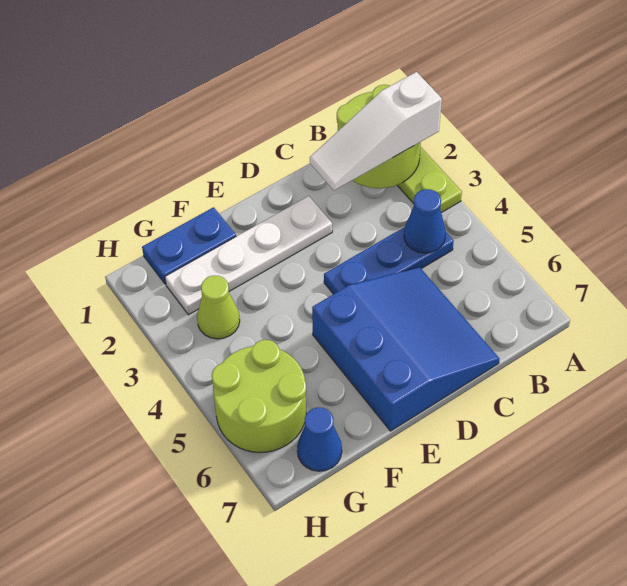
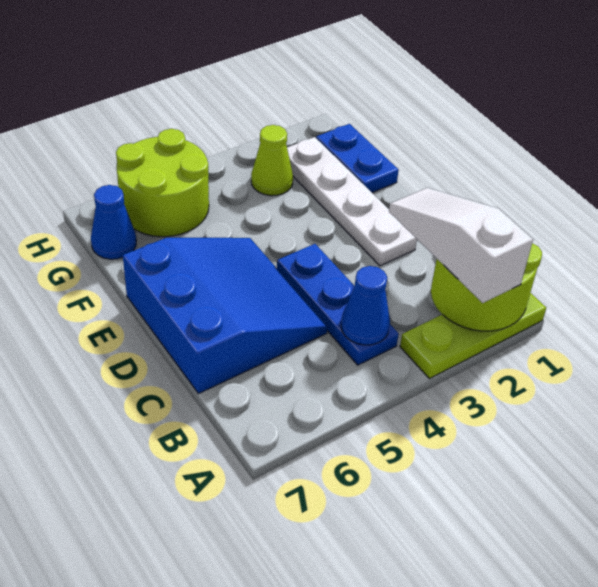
blue 3x3 slope [312,267,499,431] -> blue 3x3 slope turned to [123,238,328,394]

